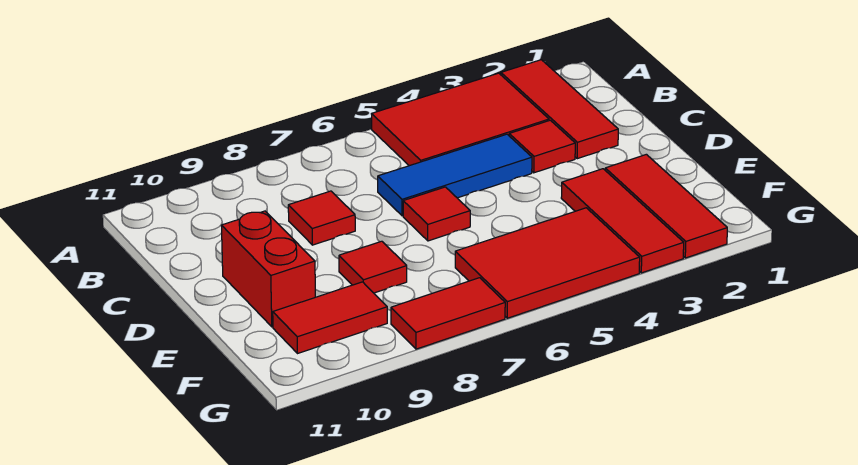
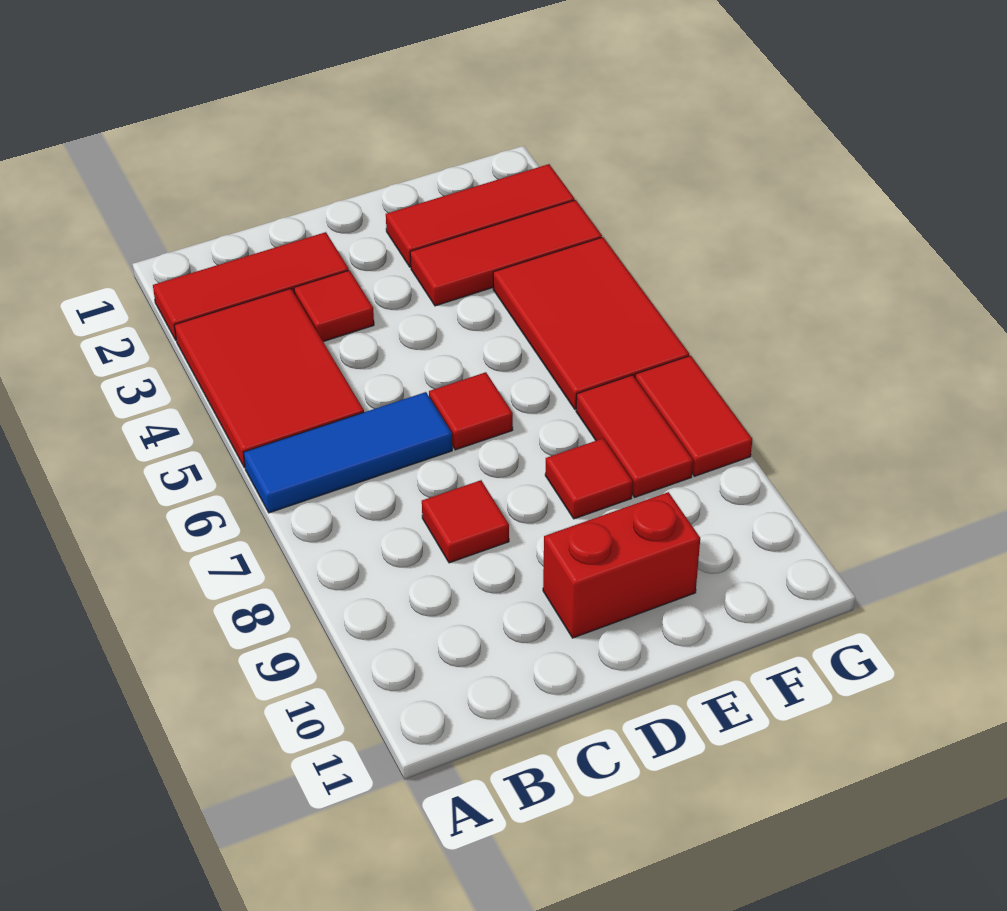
blue 1x3 tile [378,134,532,216] -> blue 1x3 tile turned to [244,392,452,513]
red 1x2 tile [273,282,387,354] -> red 1x2 tile moved to [576,375,693,497]

